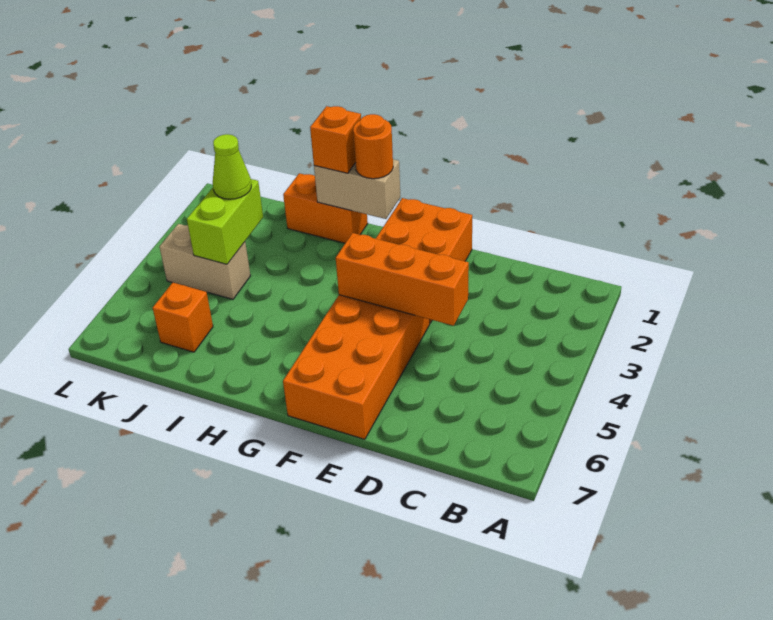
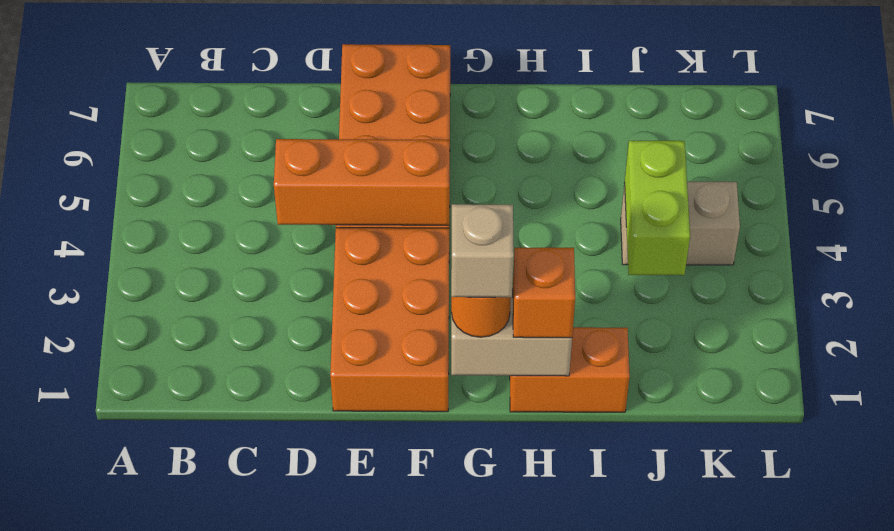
none -> tan 1x1 brick [451,204,514,297]
lime 1x1 cone [213,134,251,199] -> none
orange 1x1 brick [153,282,213,352] -> none

